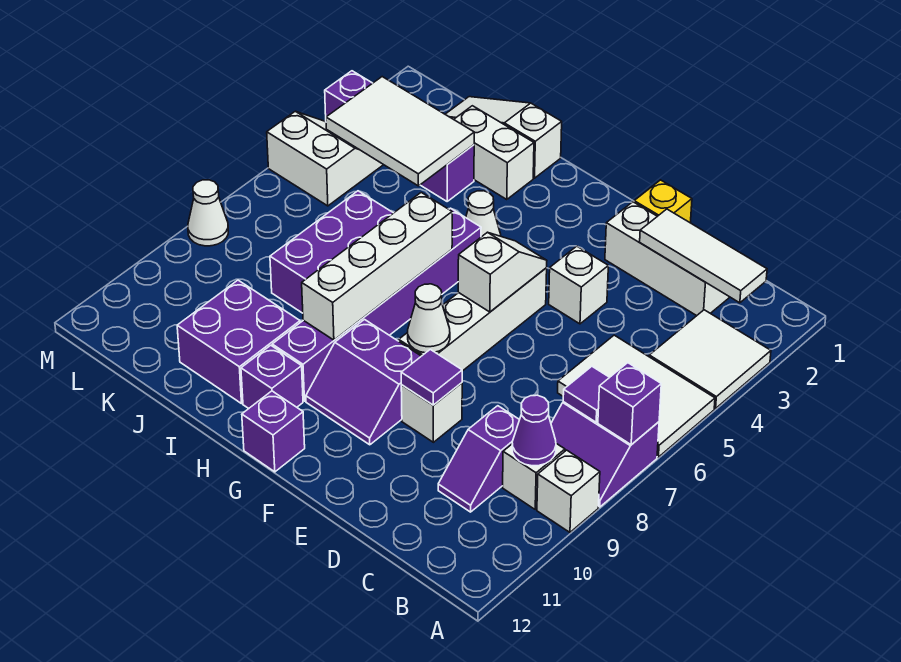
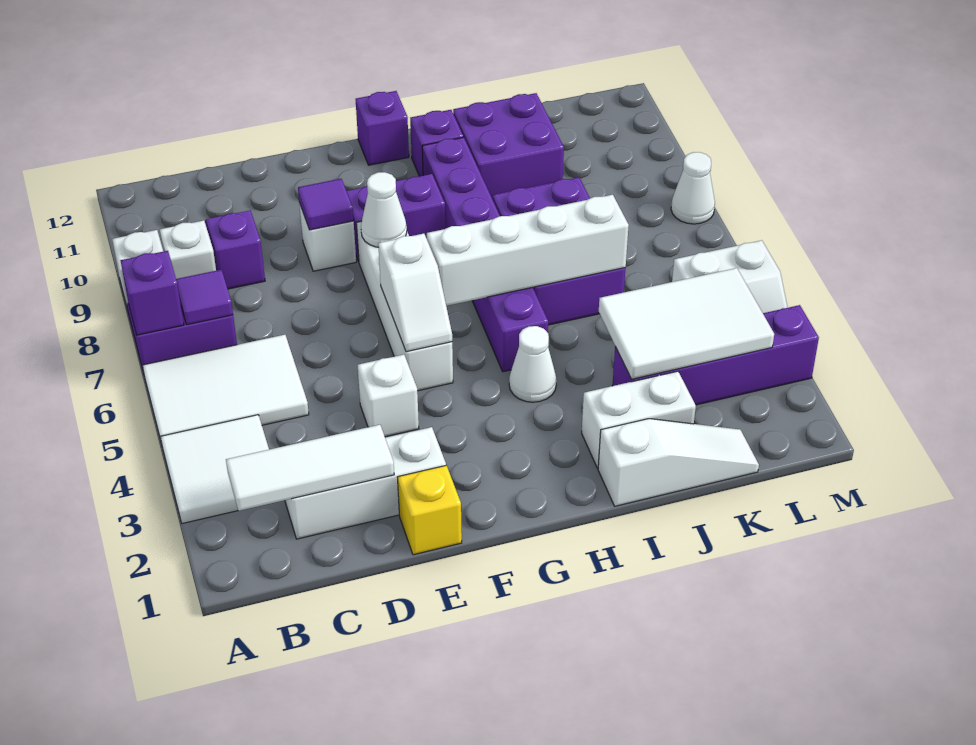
purple 1x1 cone [512,395,556,466] -> none
white 1x4 brick [302,193,452,340] -> white 1x4 brick turned to [427,195,629,306]

